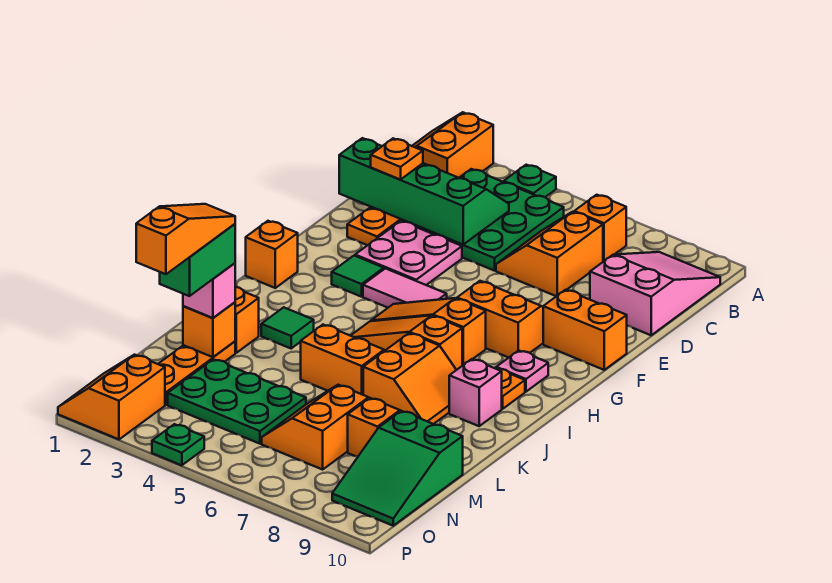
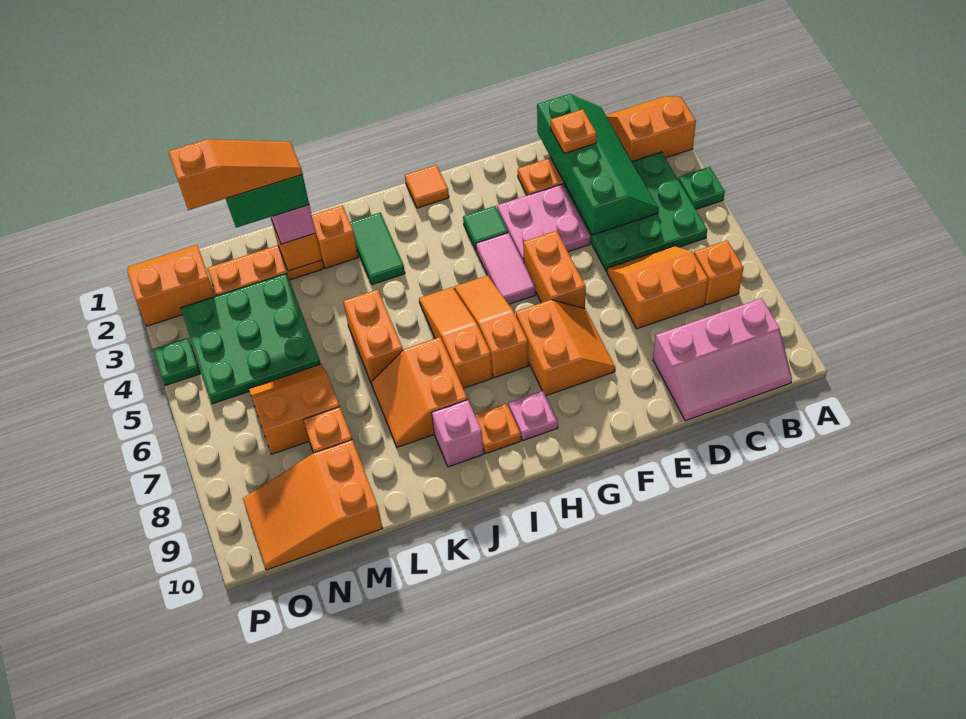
pink 2x3 slope [590,252,720,335] -> pink 2x3 slope turned to [653,298,792,421]
orange 1x2 brick [543,290,627,370] -> orange 1x2 brick moved to [523,231,586,309]
orange 1x1 brick [246,221,298,288] -> orange 1x1 tile [405,165,449,208]
green 1x1 tile [261,307,314,348] -> green 1x2 tile [350,212,405,285]
orange 2x2 slope [363,333,456,424] -> orange 2x2 slope turned to [372,337,467,447]
green 2x3 plate [168,359,306,444] -> green 3x3 plate [181,273,321,404]
green 2x3 slope [332,411,463,526] -> orange 2x3 slope [243,440,383,570]

